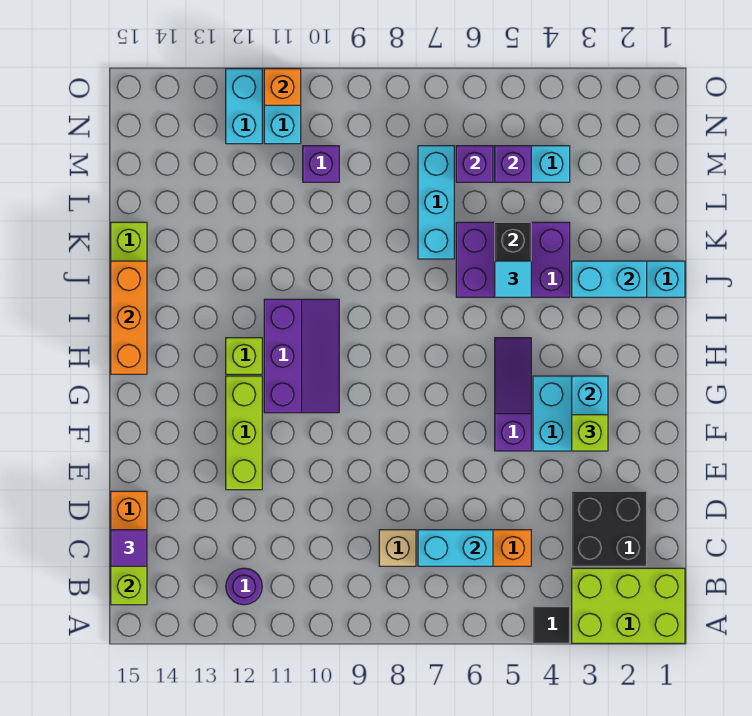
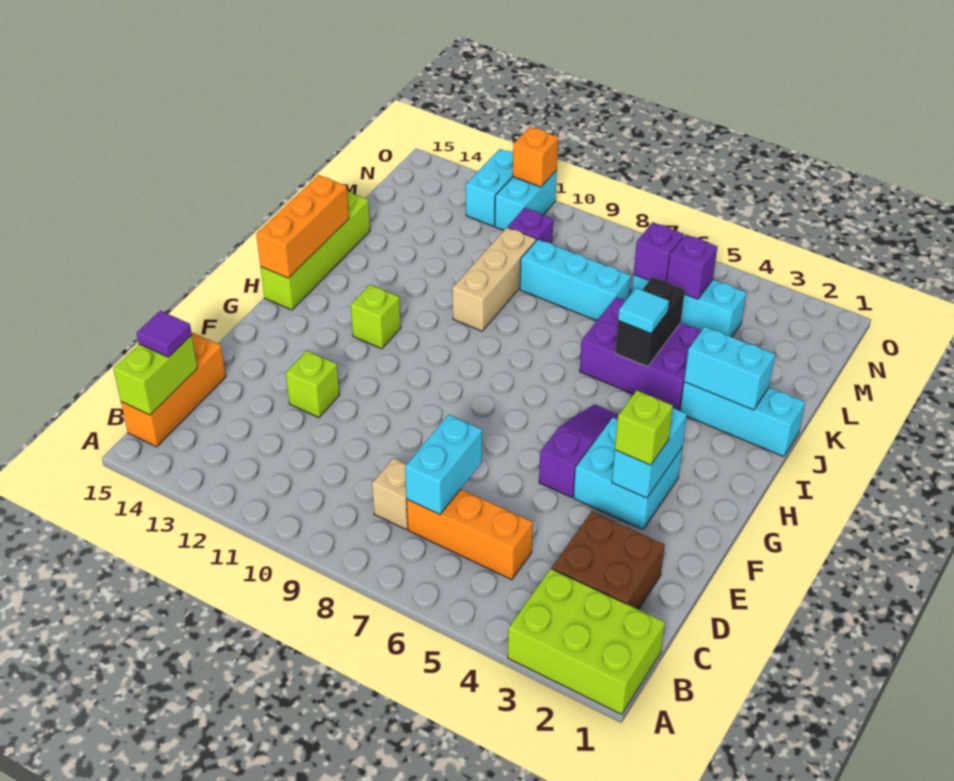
black 1x1 tile [533,607,570,643] -> none
purple 1x1 round brick [226,568,262,605] -> none
black 2x2 brick [572,491,647,566] -> brown 2x2 brick [552,512,665,609]
cyan 1x2 brick [418,530,493,566] -> cyan 1x2 brick turned to [405,415,482,515]
lime 1x3 brick [226,376,262,490] -> lime 1x1 brick [286,351,340,418]
purple 2x3 slope [264,299,339,413] -> none
none -> tan 1x3 brick [452,227,536,331]
cyan 1x3 brick [418,146,454,259] -> cyan 1x3 brick turned to [520,239,631,321]

